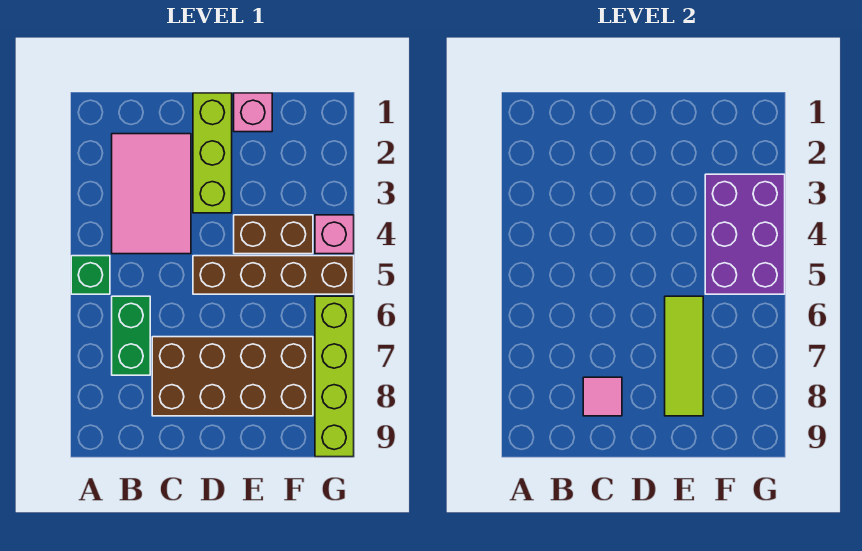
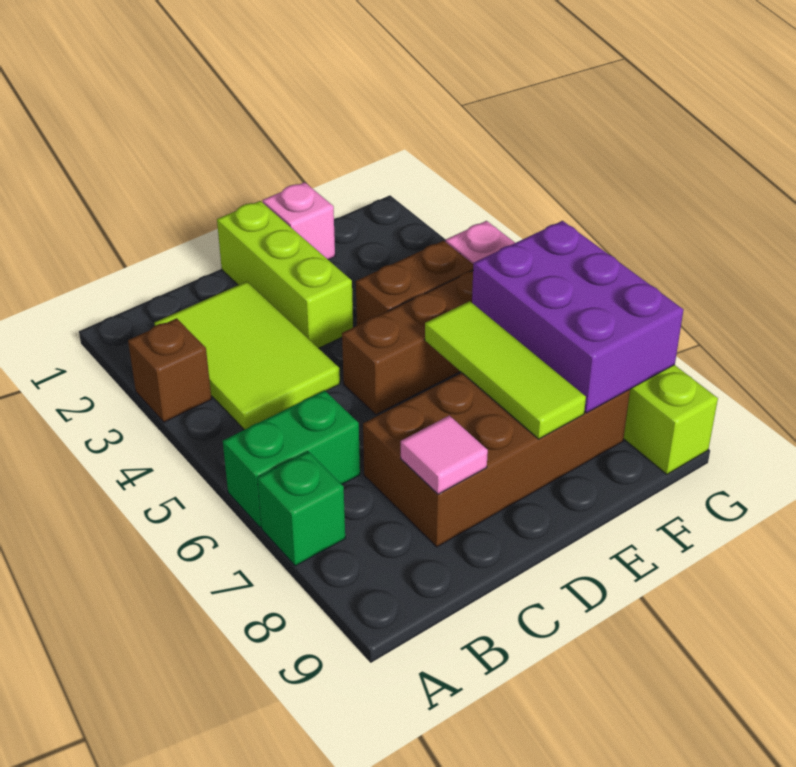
none -> brown 1x1 brick [128,318,211,422]
green 1x1 brick [71,256,110,294] -> green 1x1 brick moved to [257,451,345,566]
pink 2x3 tile [112,134,191,254] -> lime 2x3 tile [155,281,340,430]
green 1x2 brick [112,296,150,375] -> green 1x2 brick turned to [223,390,360,527]
purple 2x3 brick [705,174,785,294] -> purple 2x3 brick moved to [472,221,683,413]

